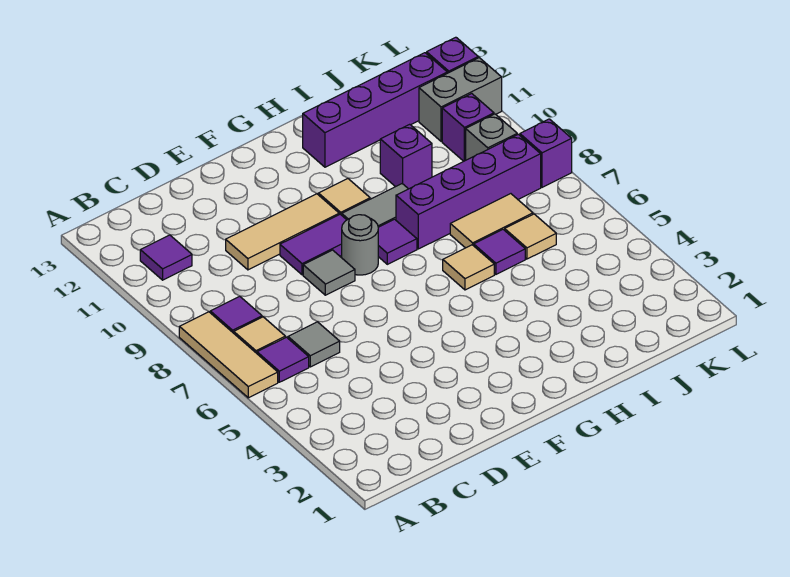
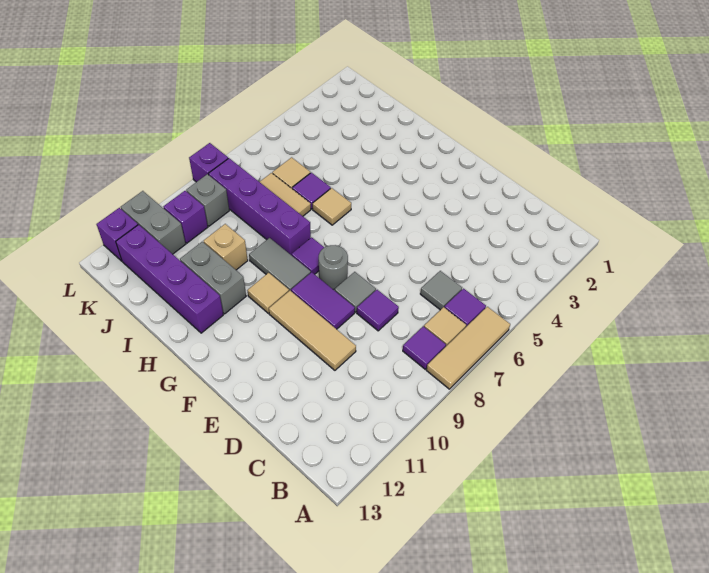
purple 1x1 tile [140,235,192,280] -> purple 1x1 tile moved to [357,290,399,331]
none -> grey 1x2 brick [180,242,246,314]
purple 1x1 brick [380,124,432,189] -> tan 1x1 brick [204,224,248,270]

